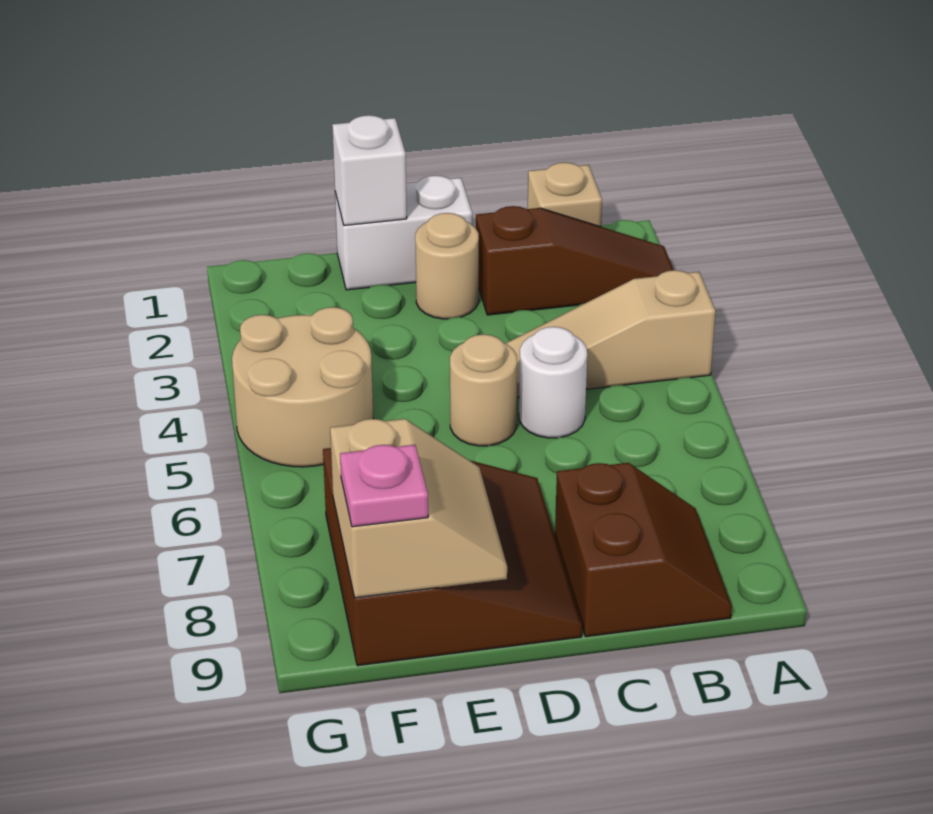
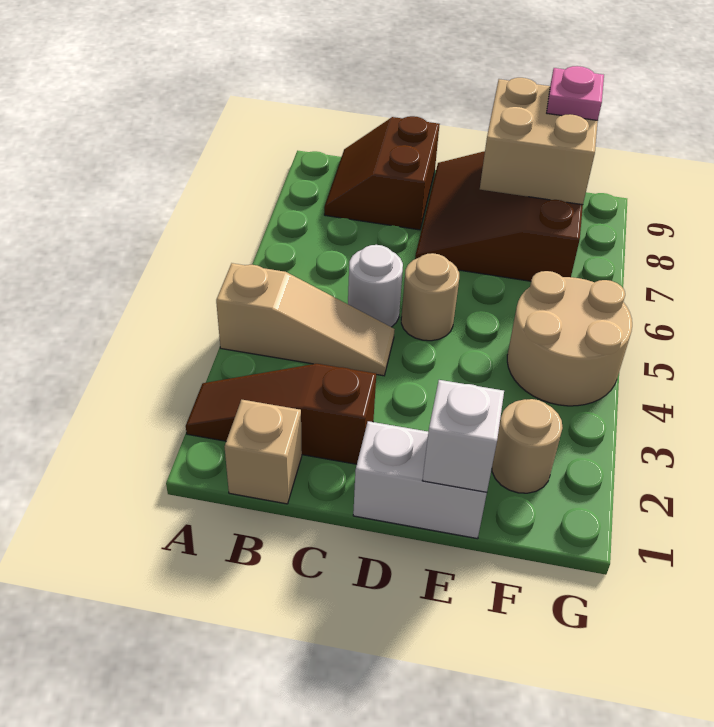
tan 1x1 round brick [415,213,479,319] -> tan 1x1 round brick moved to [492,399,563,493]
tan 2x2 slope [330,419,507,598] -> tan 2x2 brick [480,78,598,205]

